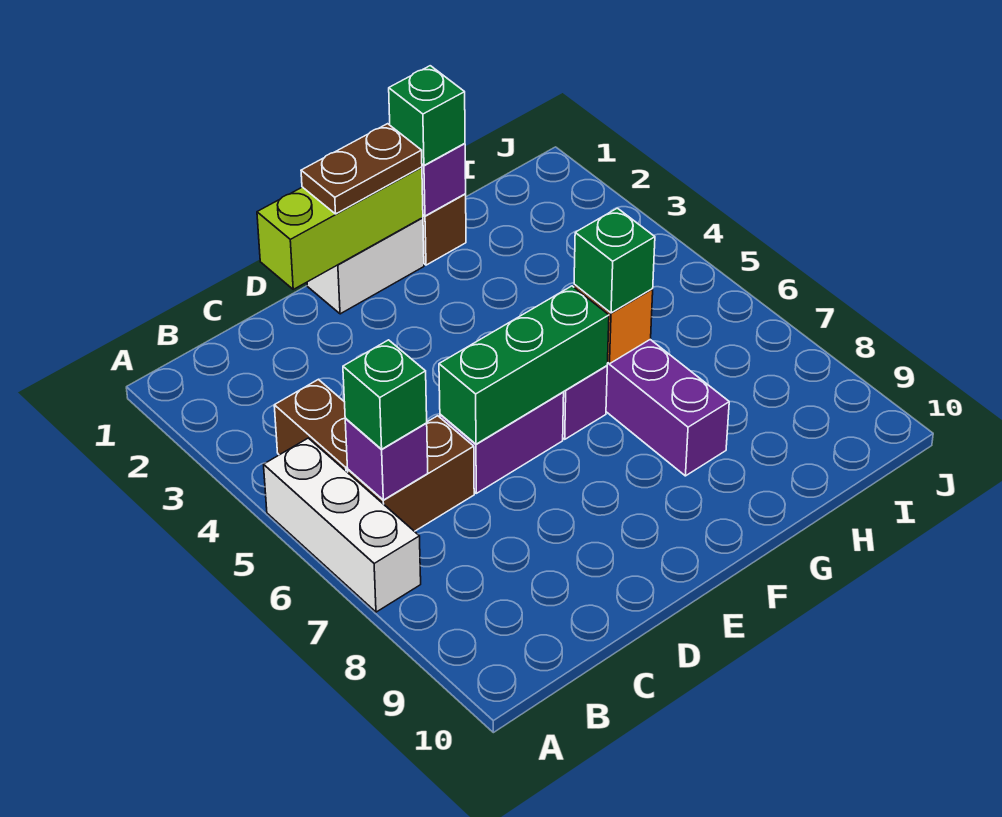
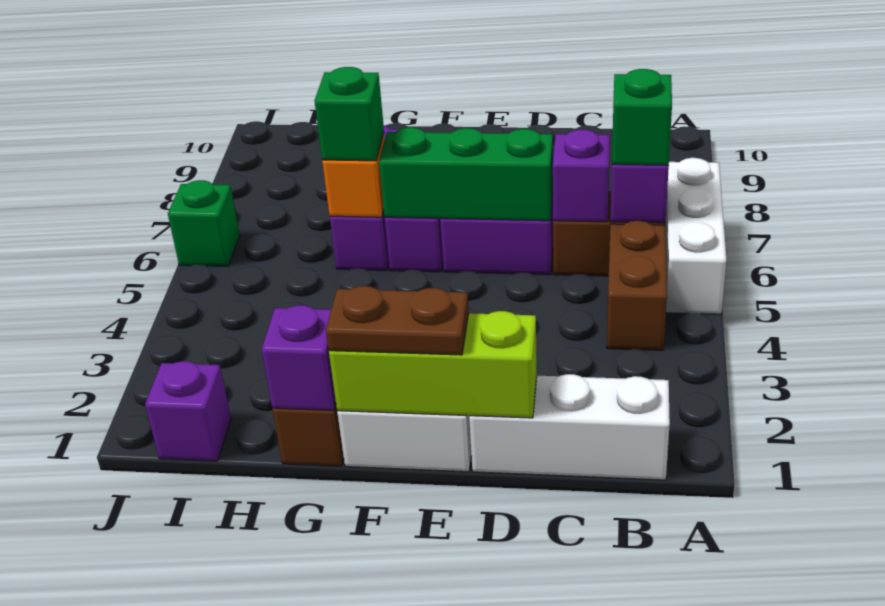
none -> white 1x3 brick [469,374,670,480]
none -> purple 1x1 brick [553,130,610,222]
green 1x1 brick [389,66,465,165] -> green 1x1 brick moved to [168,180,240,266]
none -> purple 1x1 brick [145,361,231,461]

